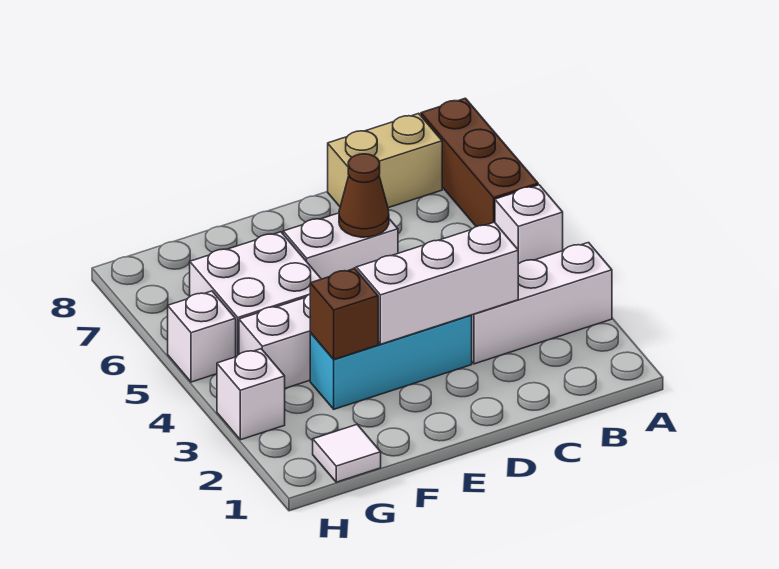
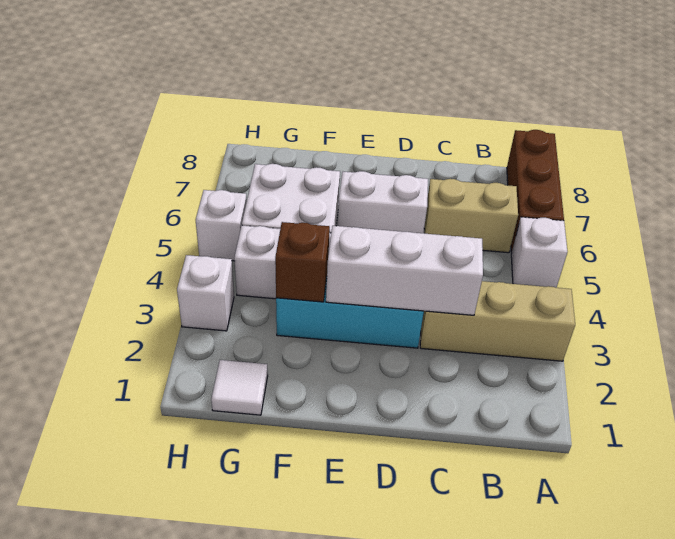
white 1x3 brick [472,243,612,364] -> tan 1x3 brick [420,281,575,361]
tan 1x2 brick [328,113,442,208] -> tan 1x2 brick moved to [424,179,518,253]
brown 1x1 cone [339,154,389,237] -> none

